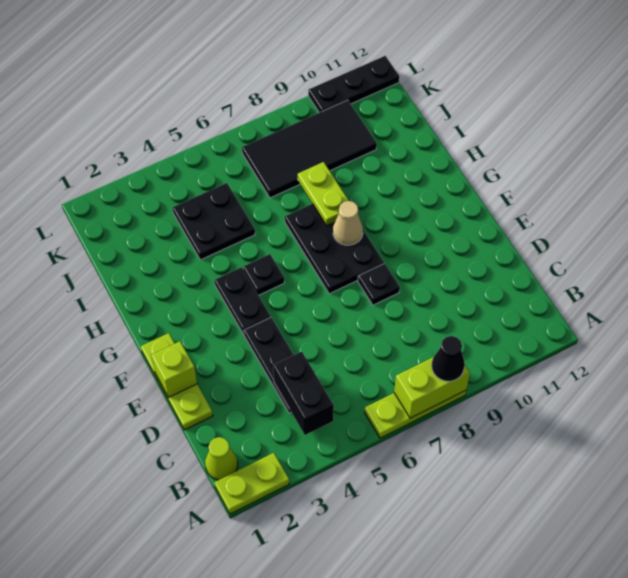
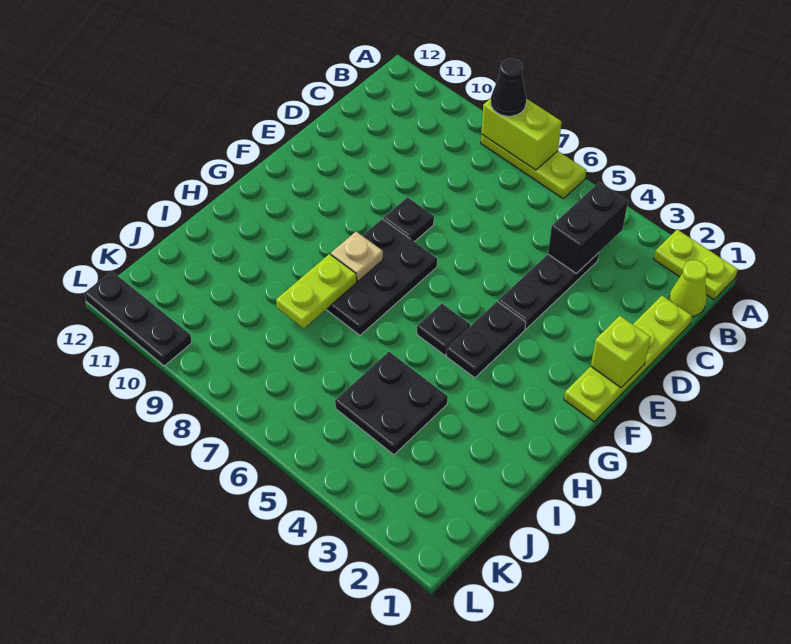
lime 1x3 plate [141,333,213,430] -> lime 1x4 plate [564,296,692,422]
tan 1x1 cone [333,201,363,245] -> tan 1x1 plate [331,232,383,281]
black 2x4 tile [242,100,377,198] -> none

